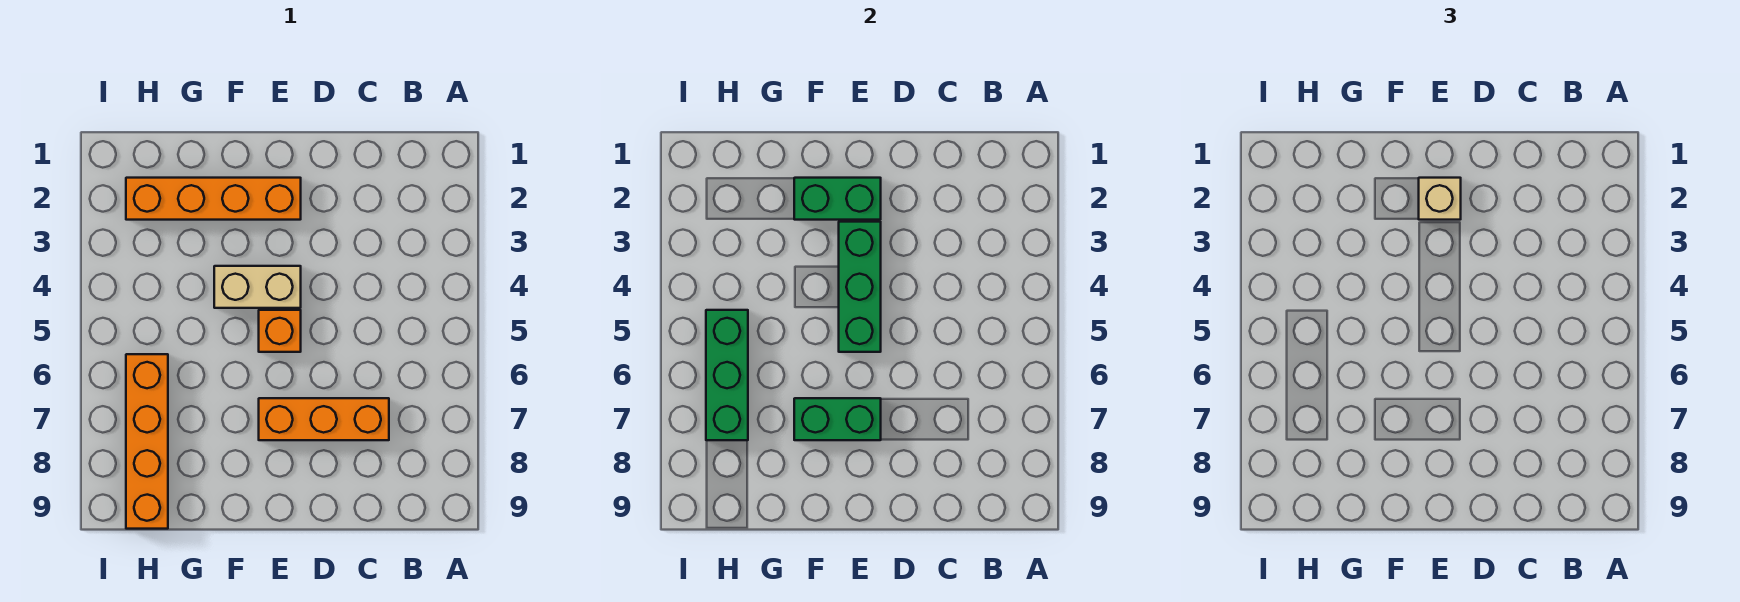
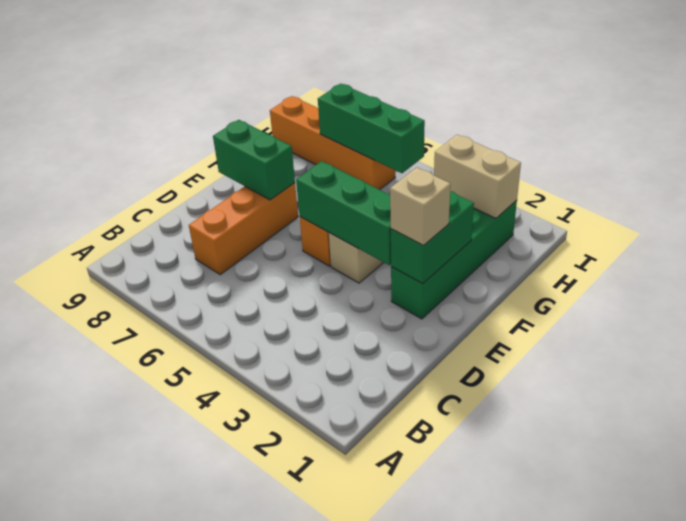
orange 1x4 brick [126,178,301,220] -> green 1x4 brick [391,200,517,319]
green 1x2 brick [794,398,881,440] -> green 1x2 brick turned to [213,120,295,200]
none -> tan 1x2 brick [434,135,521,218]

